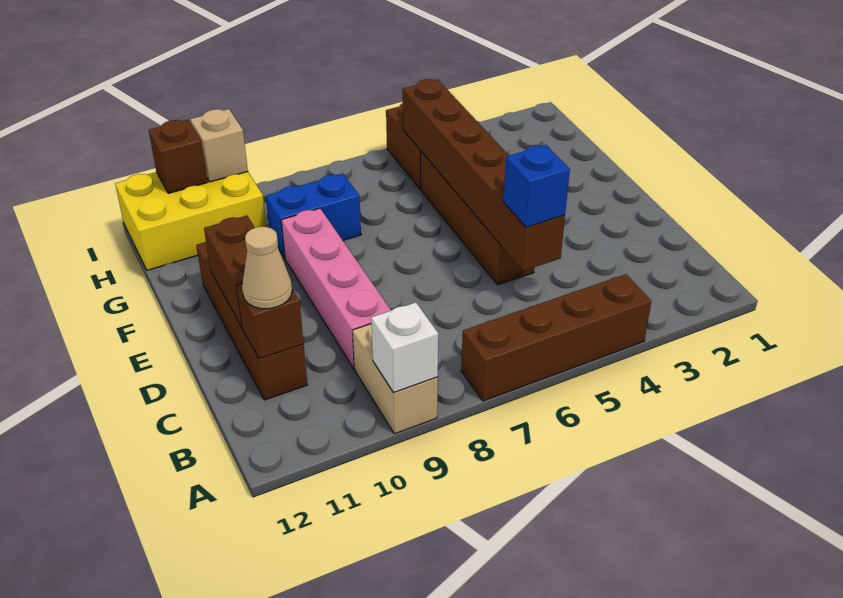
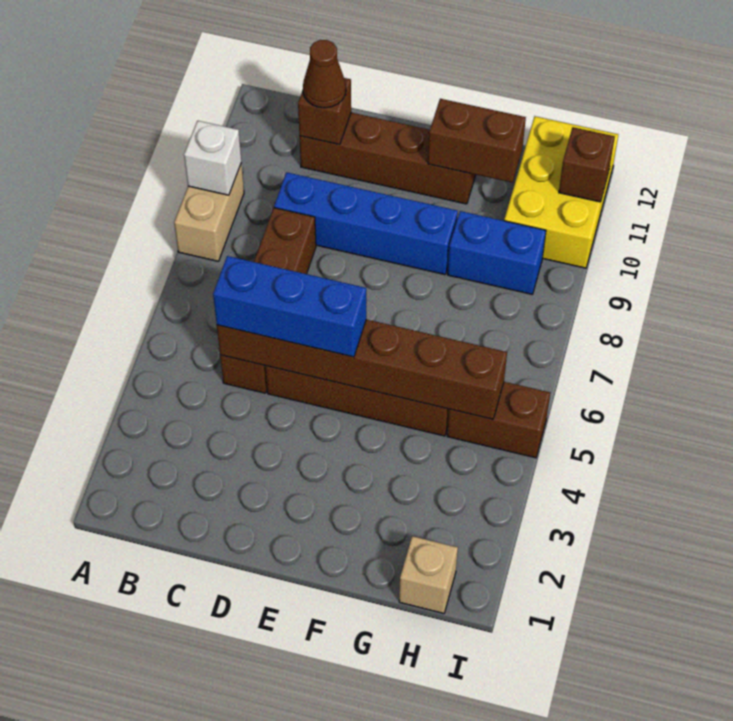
brown 1x4 brick [461,274,651,401] -> brown 1x4 brick moved to [220,208,316,393]
tan 1x2 brick [353,324,438,434] -> tan 1x2 brick turned to [174,163,244,261]
blue 1x1 brick [504,145,570,227] -> blue 1x3 brick [213,256,366,357]
pink 1x4 brick [281,208,391,369] -> blue 1x4 brick [274,172,458,275]
tan 1x1 cone [242,227,292,309] -> brown 1x1 cone [303,40,346,108]
brown 1x2 brick [204,216,255,327] -> brown 1x2 brick moved to [428,99,526,183]
blue 1x2 brick [266,174,361,258] -> blue 1x2 brick turned to [448,211,546,294]
tan 1x1 brick [190,109,248,182] -> tan 1x1 brick moved to [399,536,458,613]

